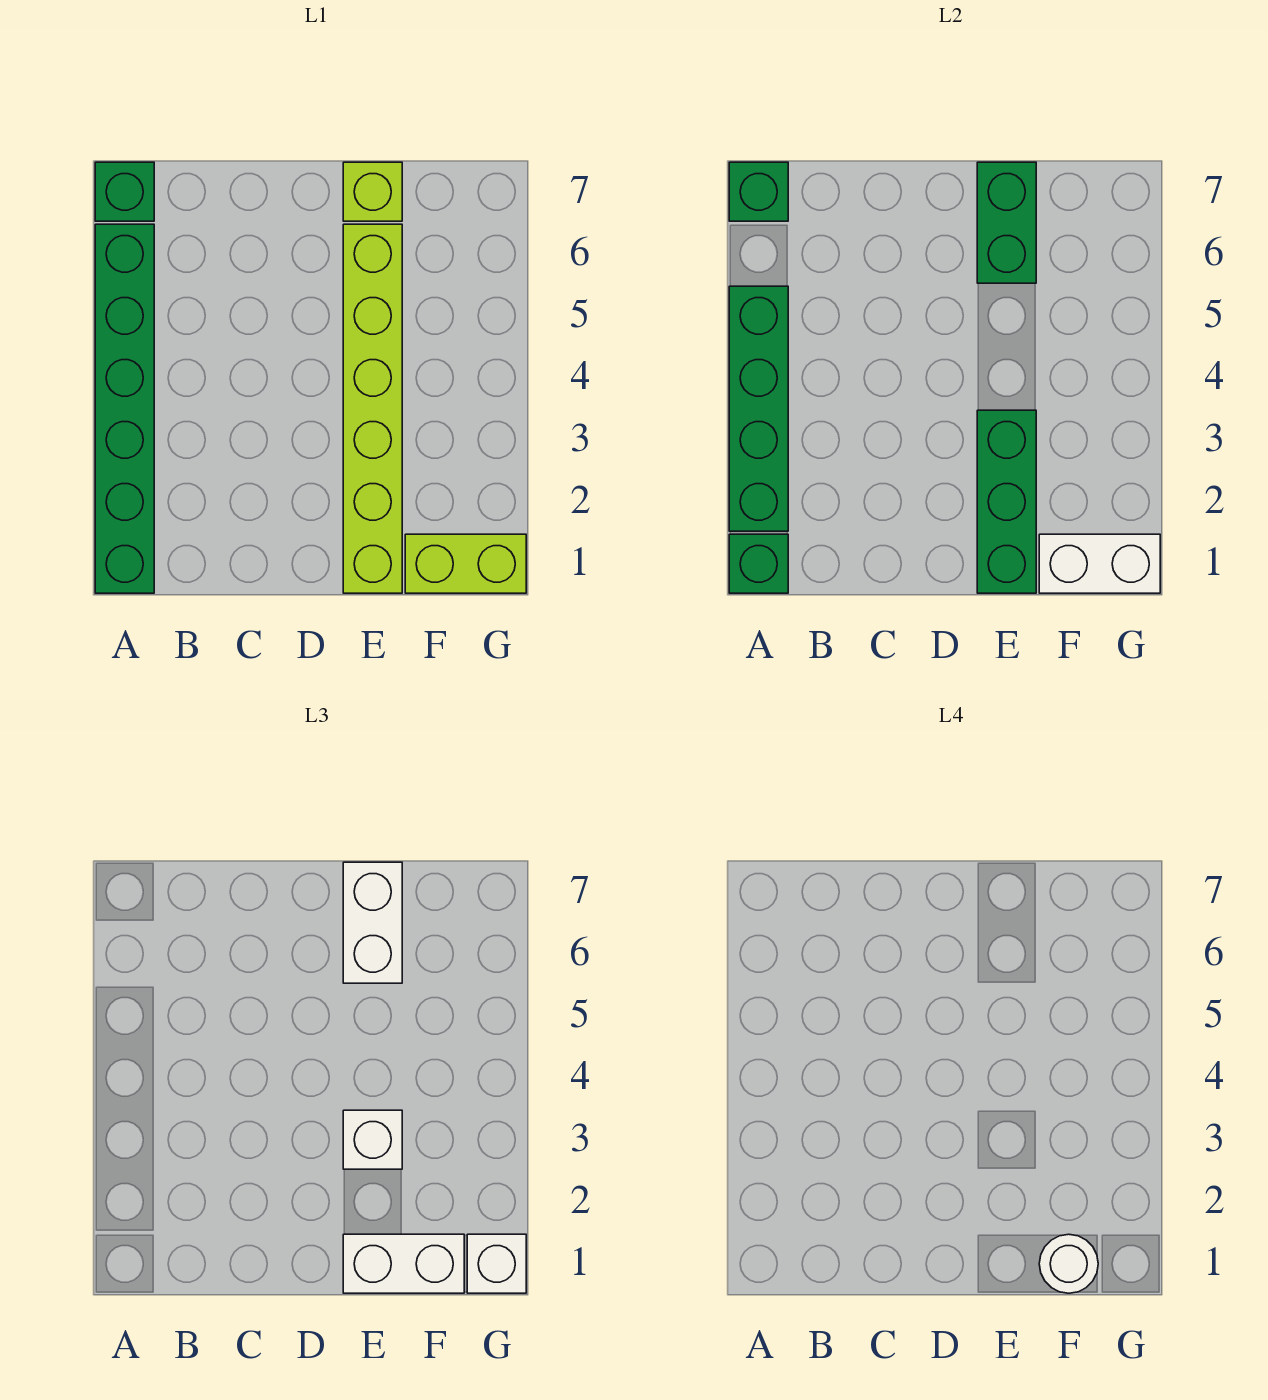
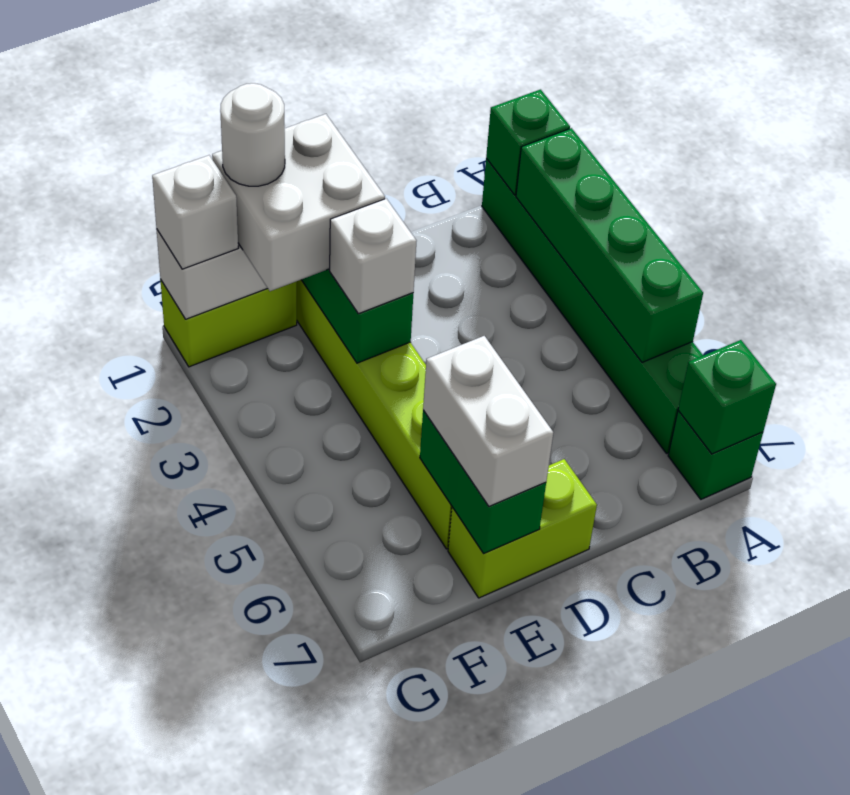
white 1x2 brick [343,1234,464,1293] -> white 2x2 brick [212,114,385,291]
lime 1x1 brick [343,162,402,221] -> lime 1x2 brick [448,459,597,598]

